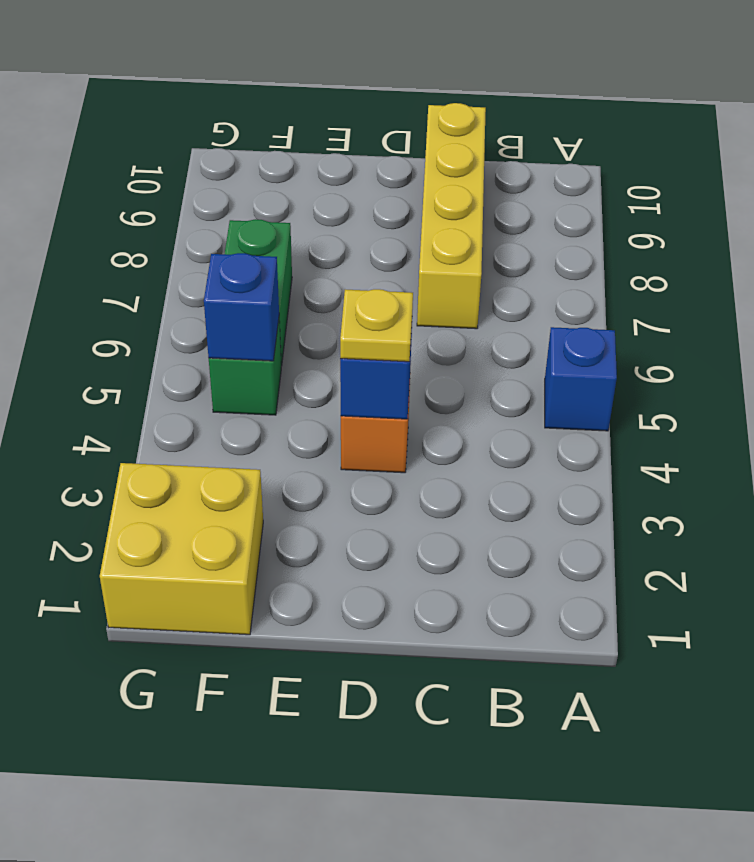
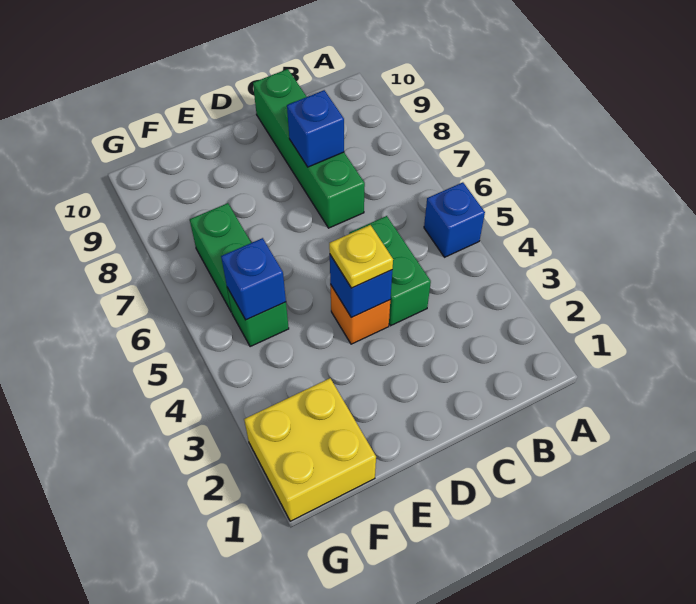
none -> green 1x2 brick [349,216,431,326]
yellow 1x4 brick [417,103,486,329] -> green 1x4 brick [253,69,365,228]
none -> blue 1x1 brick [287,90,344,167]

